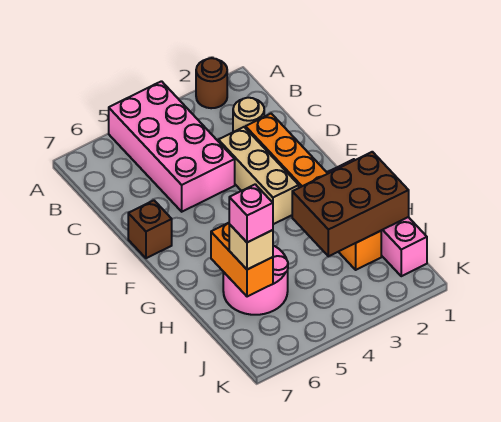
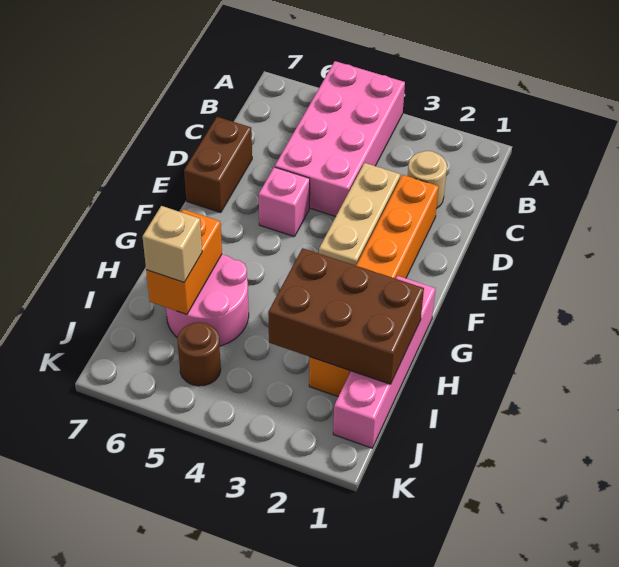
brown 1x1 round brick [196,58,227,108] -> brown 1x1 round brick moved to [177,322,221,386]
brown 1x1 brick [128,200,172,258] -> brown 1x2 brick [184,117,252,213]
pink 1x1 brick [229,184,273,242] -> pink 1x1 brick moved to [259,167,310,237]

